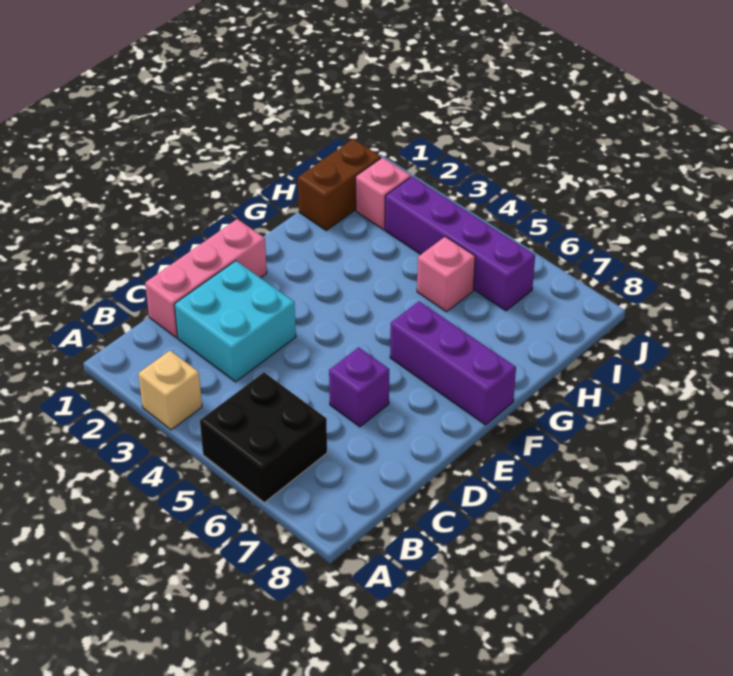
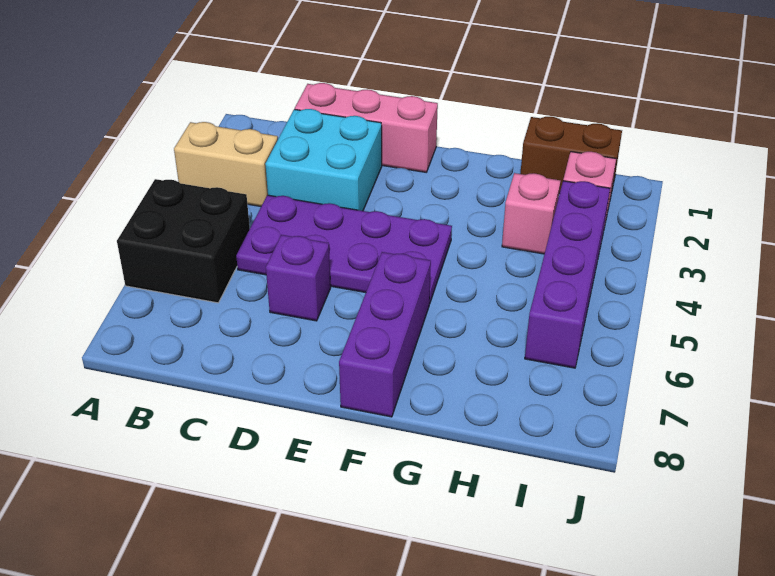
tan 1x1 brick [138,351,202,430] -> tan 1x2 brick [174,122,278,206]
none -> purple 2x4 plate [236,195,452,304]
pink 1x1 brick [417,237,475,312] -> pink 1x1 brick moved to [502,173,561,254]

